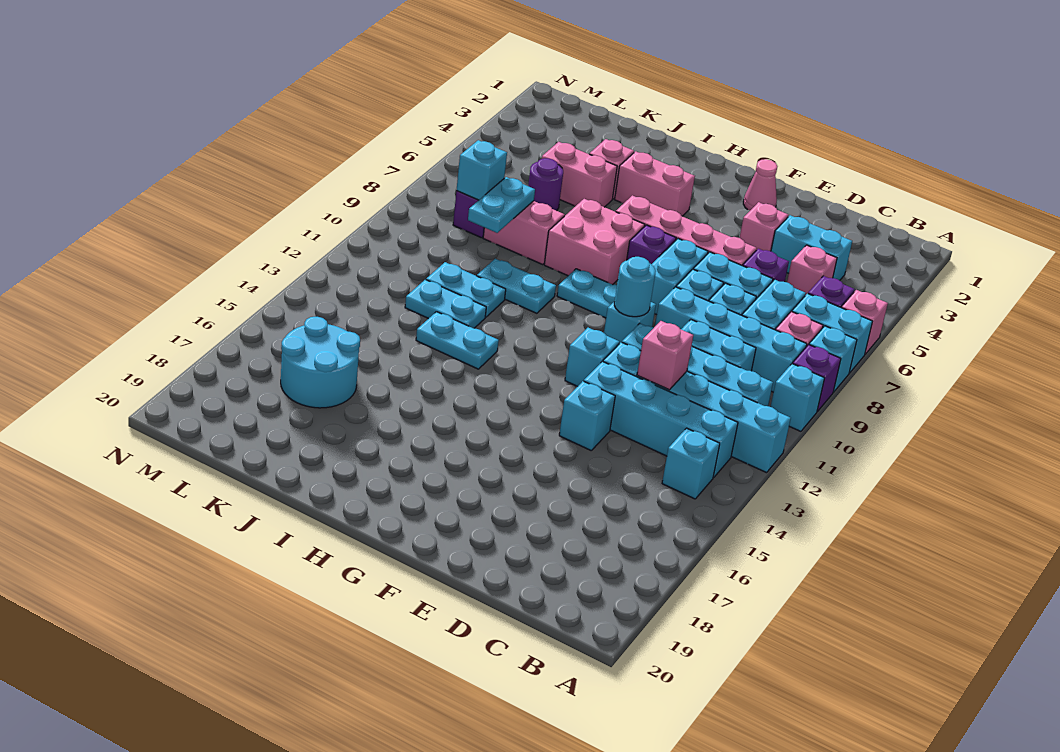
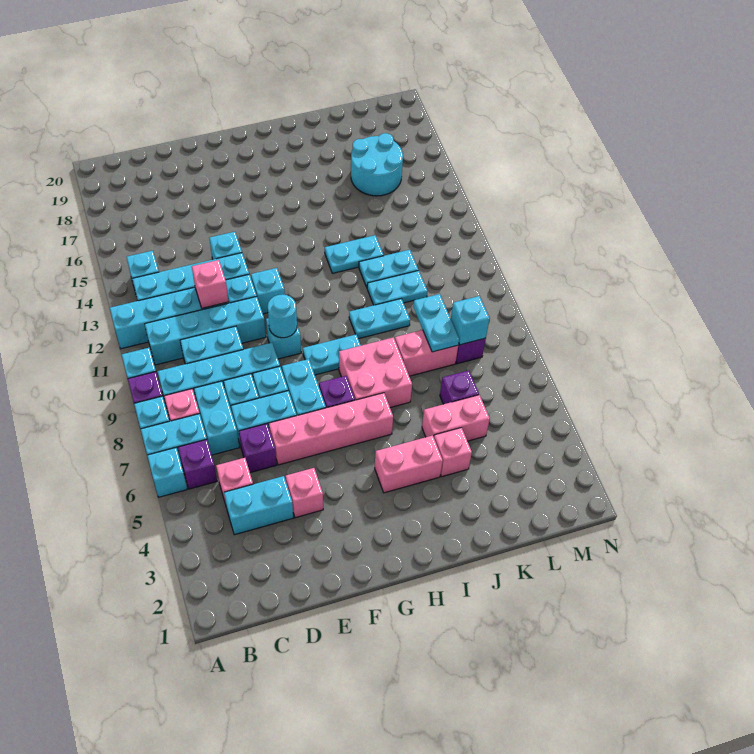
pink 1x1 brick [841,290,888,354] -> cyan 1x1 brick [147,448,187,497]
pink 1x1 cone [743,159,777,210] -> none
purple 1x1 round brick [528,158,563,211] -> purple 1x1 brick [440,370,479,404]

